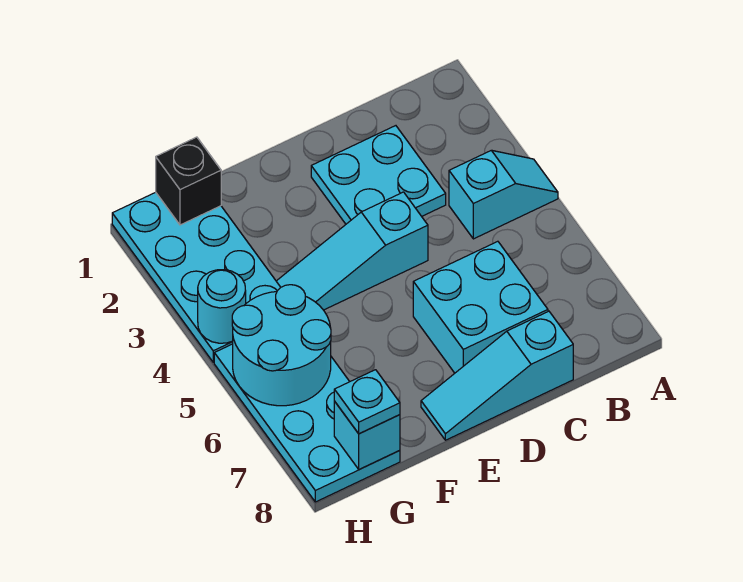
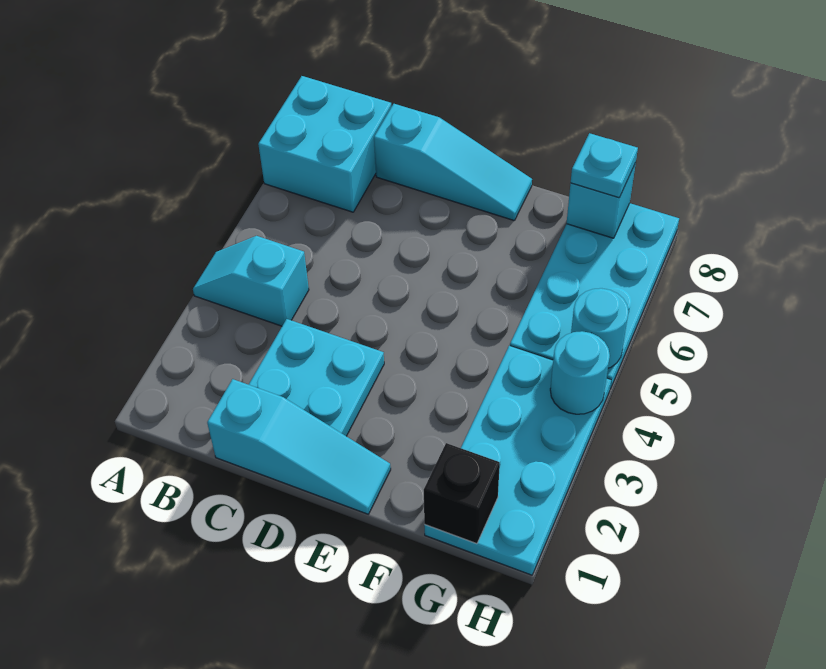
cyan 2x2 brick [413,241,548,373] -> cyan 2x2 brick moved to [258,76,391,212]
cyan 1x3 slope [276,192,428,310] -> cyan 1x3 slope moved to [207,379,391,514]
cyan 2x2 round brick [232,285,331,406] -> cyan 1x1 round brick [571,288,629,368]

